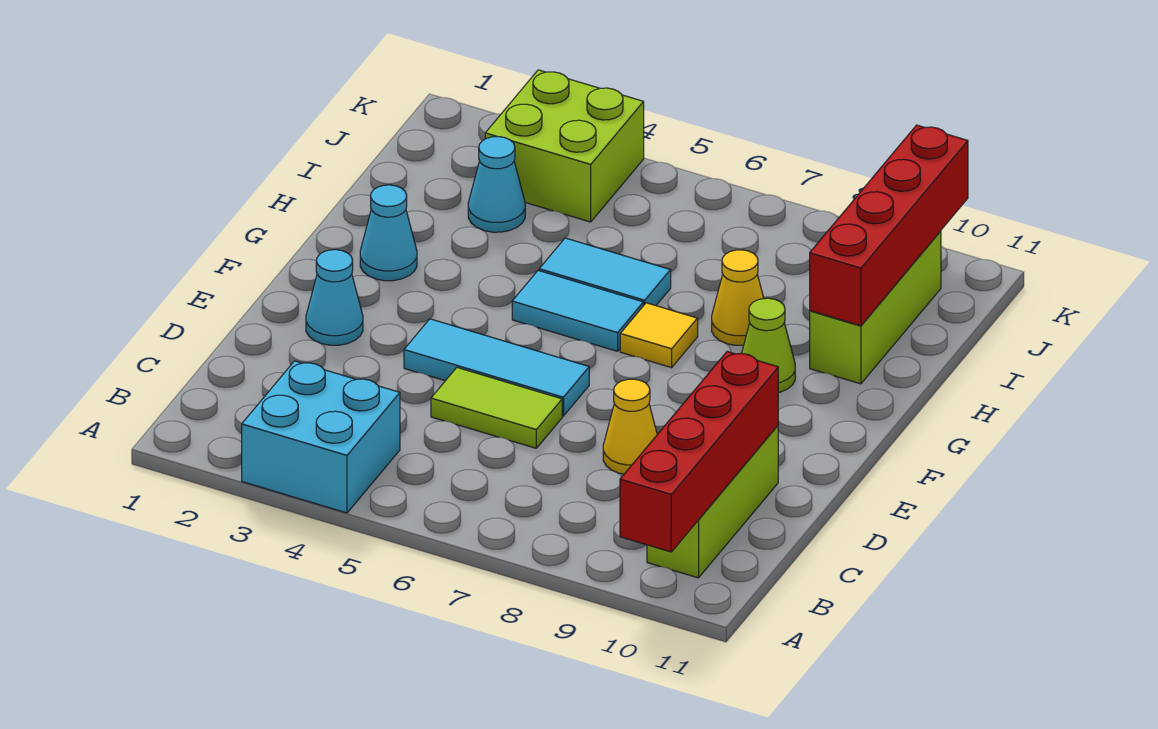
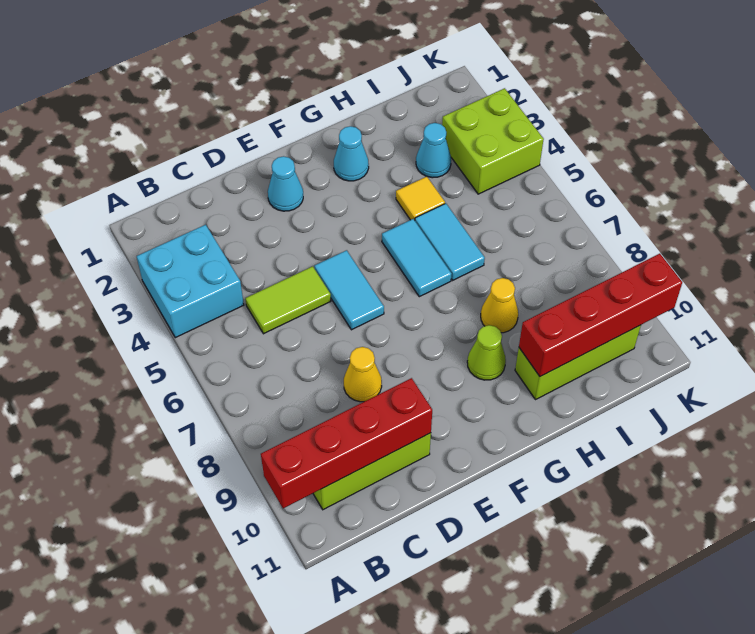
lime 1x2 tile [431,368,562,448] -> lime 1x2 tile turned to [245,266,331,334]
cyan 1x3 tile [404,319,589,416] -> cyan 1x2 tile [314,250,384,330]
yellow 1x1 tile [620,303,698,368] -> yellow 1x1 tile moved to [396,176,445,220]

